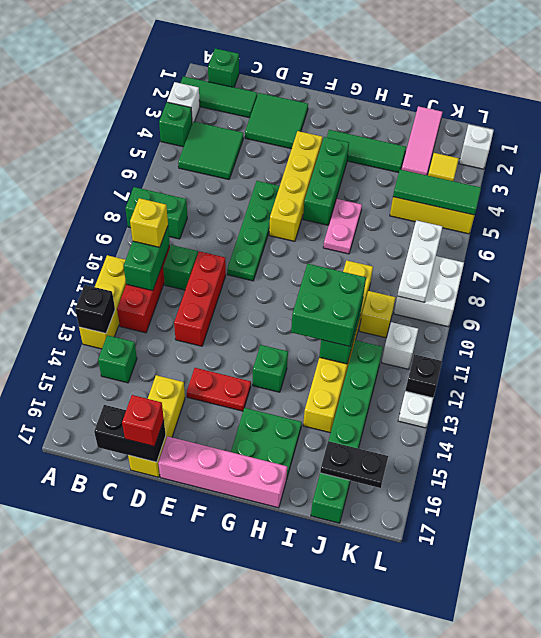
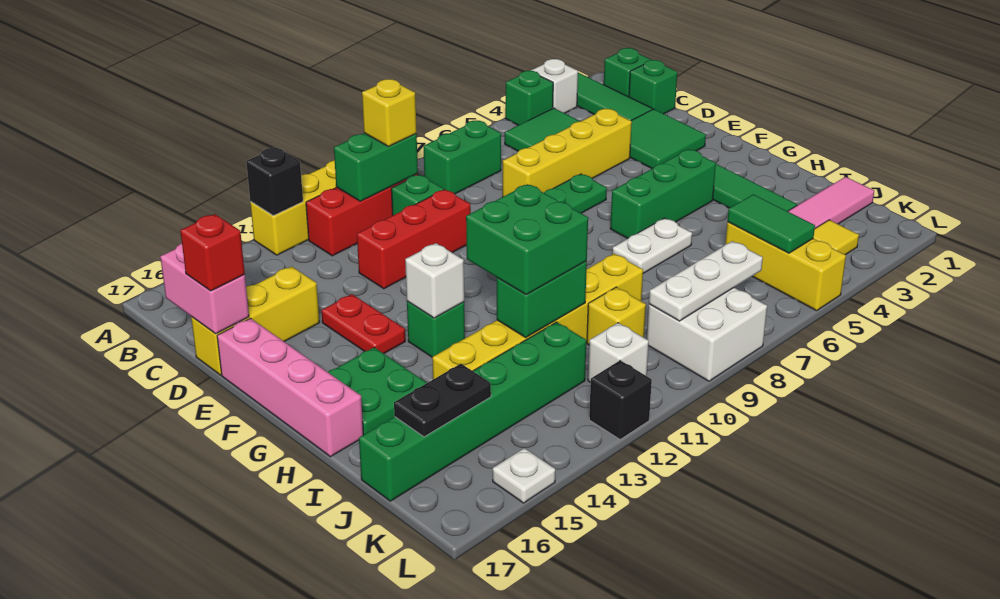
green 1x2 brick [125,187,187,239] -> green 1x2 brick turned to [423,121,501,194]
green 1x1 brick [98,335,137,383] -> green 1x1 brick moved to [629,60,677,114]
black 1x2 brick [94,405,166,462] -> pink 1x2 brick [160,243,249,334]
yellow 1x4 brick [269,131,323,241] -> yellow 1x4 brick moved to [503,109,632,197]
pink 1x2 plate [323,199,362,254] -> white 1x2 plate [612,218,692,273]
green 1x3 tile [393,169,481,215] -> green 1x2 tile [727,194,815,253]
black 1x2 plate [320,441,388,488] -> black 1x2 plate turned to [394,364,491,437]
white 1x1 brick [459,125,494,169] -> white 1x1 brick moved to [405,243,464,318]
white 1x1 plate [398,391,433,428] -> white 1x1 plate moved to [493,448,555,503]

